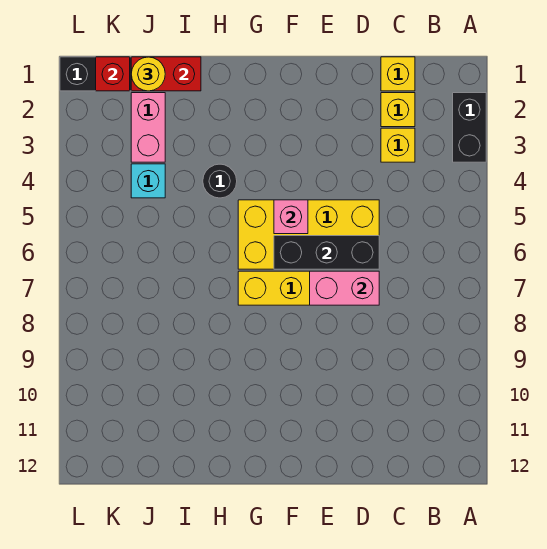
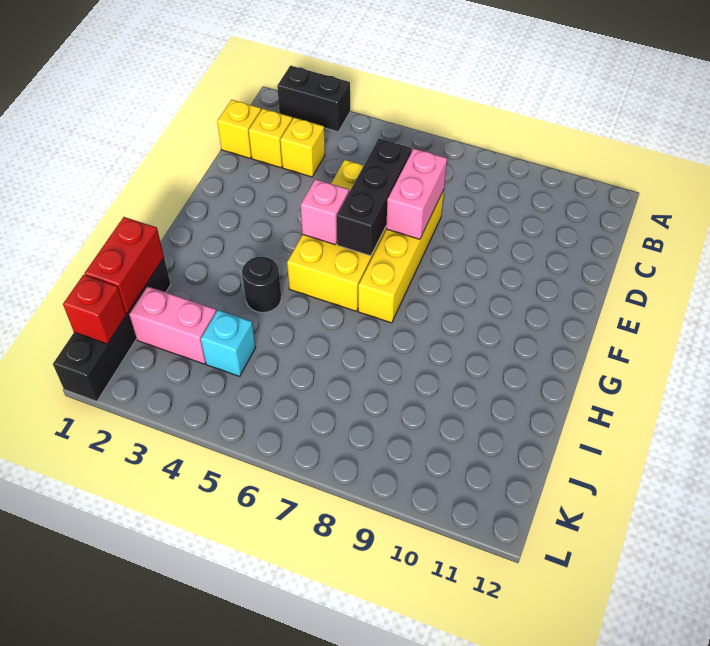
yellow 1x1 round brick [131,57,165,91] -> none

